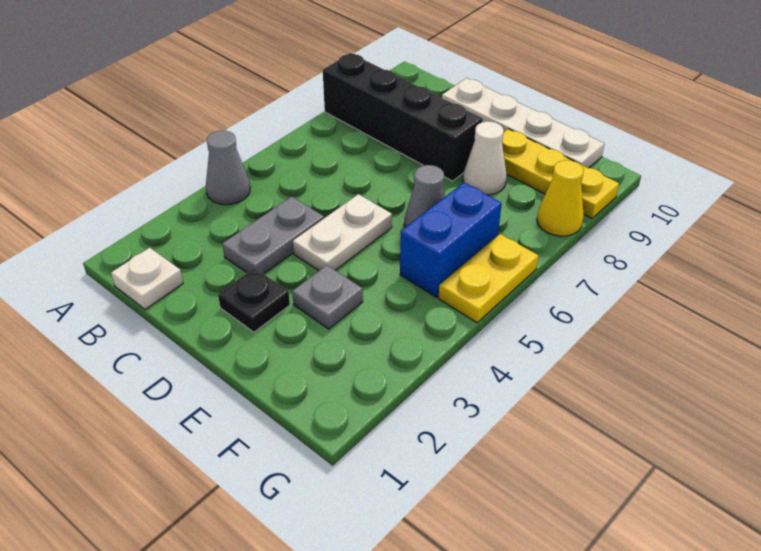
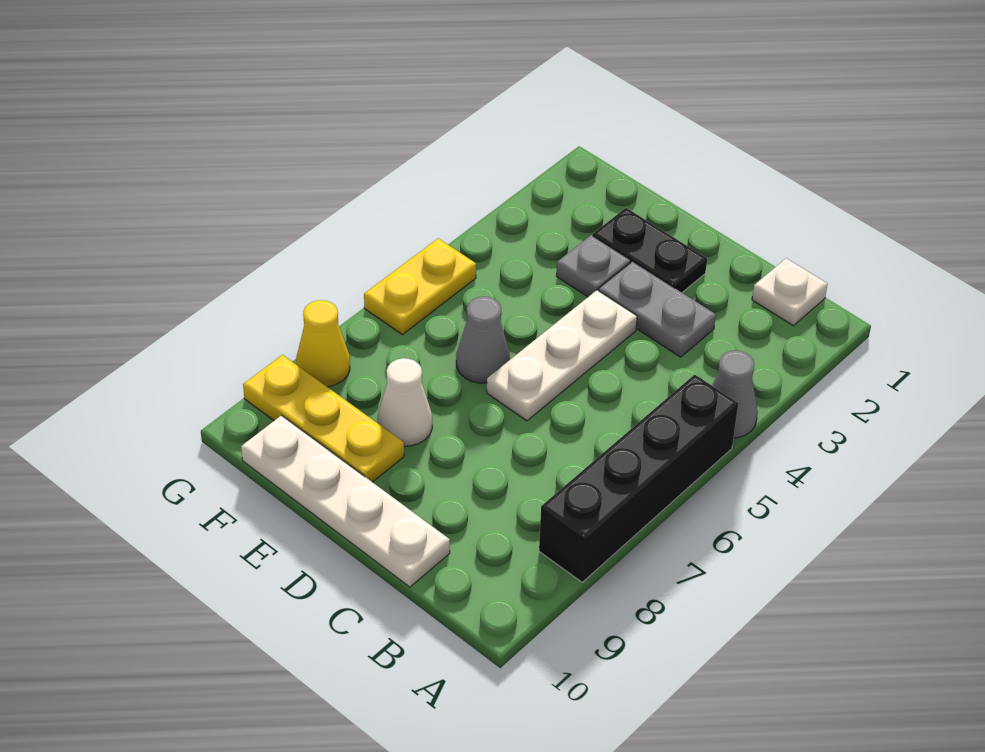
black 1x4 brick [323,53,483,181] -> black 1x4 brick turned to [539,375,738,582]
grey 1x2 plate [222,197,324,274] -> grey 1x2 plate turned to [599,262,716,357]
black 1x1 plate [218,268,290,332] -> black 1x2 plate [593,208,707,292]
white 1x2 plate [293,194,392,271] -> white 1x3 plate [487,290,637,421]
blue 1x2 brick [400,183,502,297] -> none

